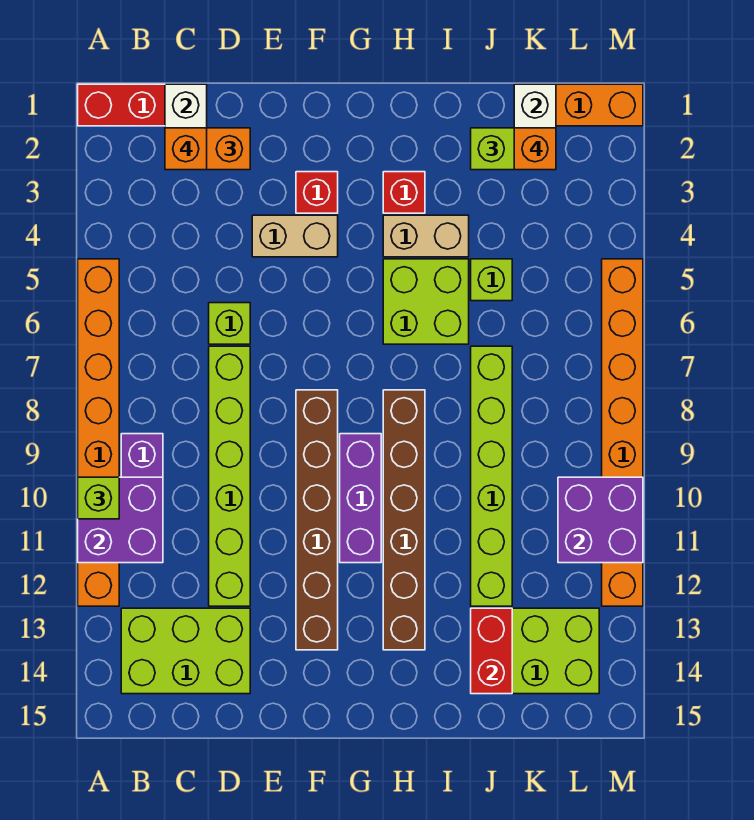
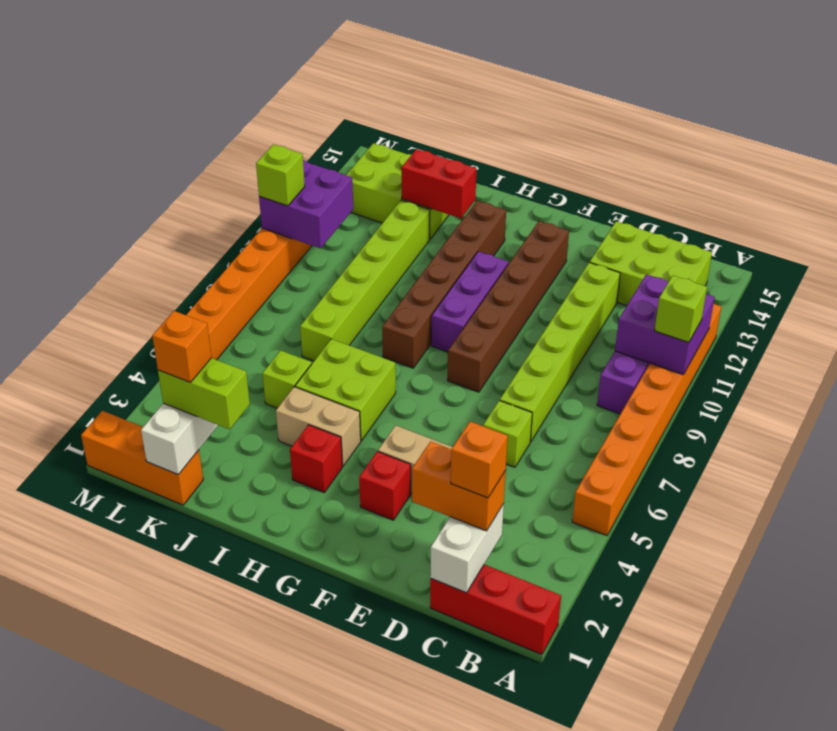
red 1x2 brick [471,608,512,694] -> red 1x2 brick turned to [401,149,476,218]
none -> lime 1x1 brick [256,144,305,206]

